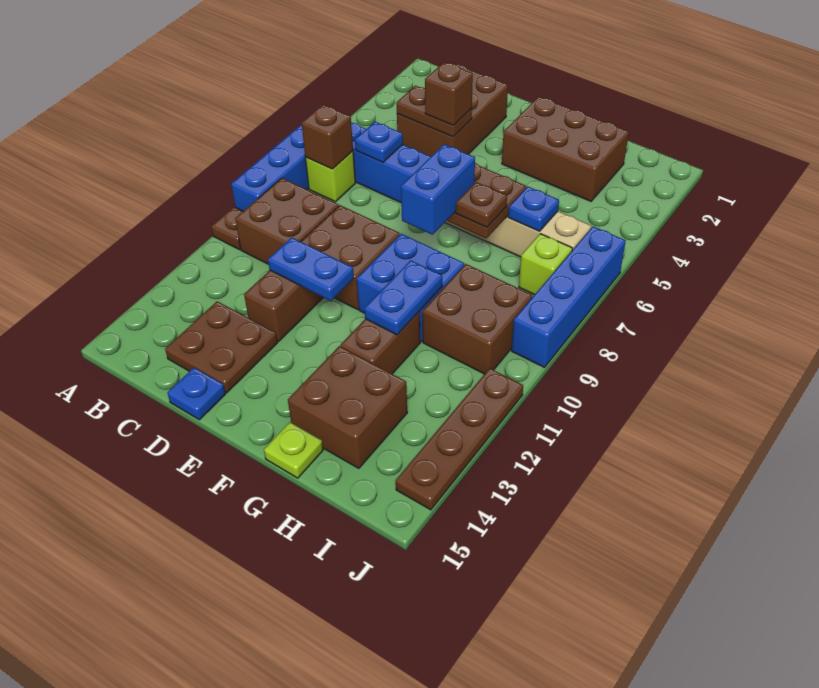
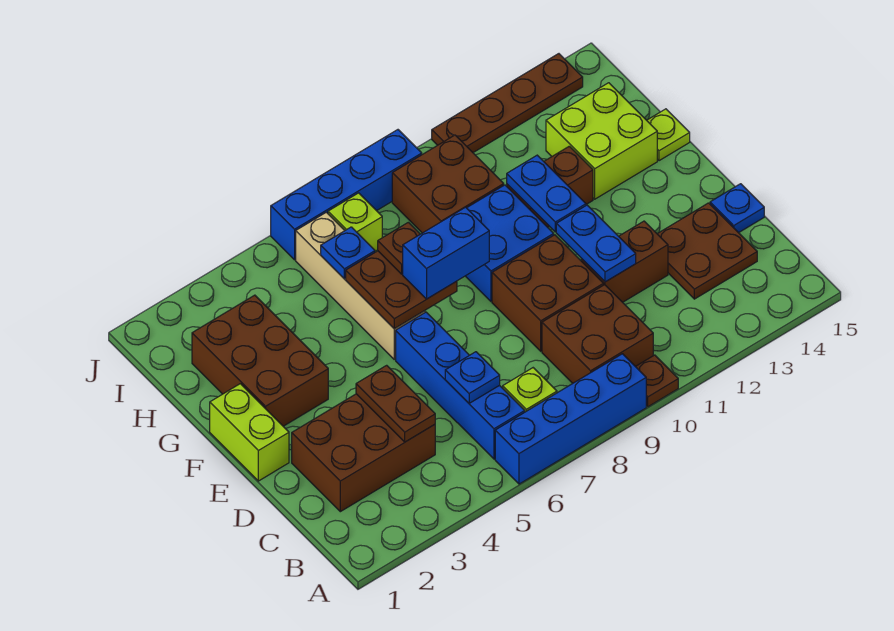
brown 1x1 brick [302,105,353,169] -> none
brown 1x1 brick [425,62,473,125] -> none
none -> lime 1x2 brick [210,384,289,481]
blue 1x2 plate [364,260,442,335] -> blue 1x2 plate turned to [507,155,586,232]
brown 2x2 brick [288,346,407,468] -> lime 2x2 brick [546,83,657,199]

